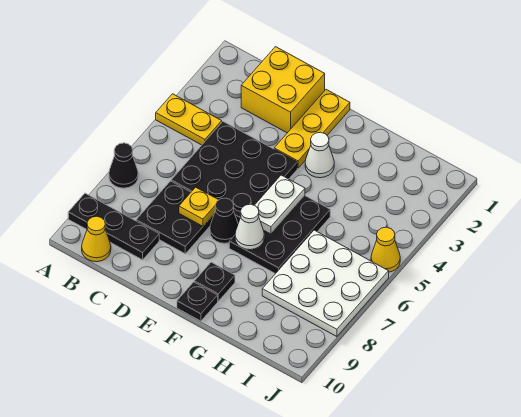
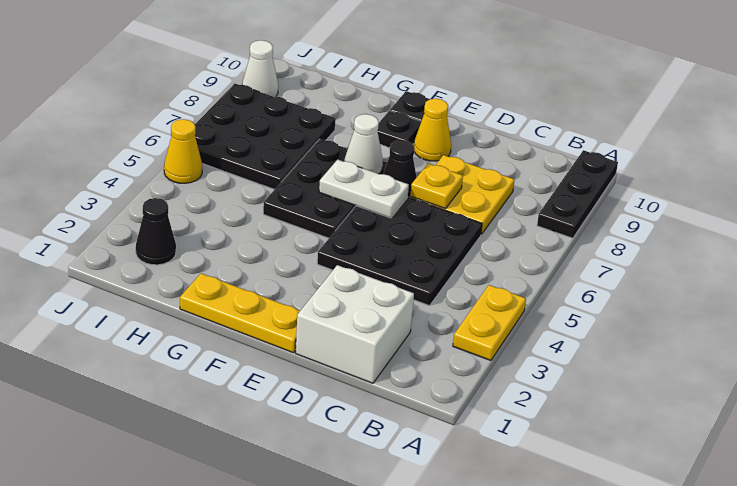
yellow 1x2 plate [156,94,222,145] -> yellow 1x2 plate turned to [453,285,526,361]
black 1x1 cone [109,143,138,188] -> black 1x1 cone moved to [136,198,176,265]
black 1x3 plate [68,193,159,260] -> black 1x3 plate turned to [537,150,618,238]
yellow 1x1 cone [82,216,111,262] -> yellow 1x1 cone moved to [414,99,451,161]
yellow 2x2 brick [241,47,325,133] -> white 2x2 brick [295,265,414,383]
black 2x2 plate [136,181,214,254] -> yellow 2x2 plate [410,155,514,235]
yellow 1x3 plate [274,90,350,168] -> yellow 1x3 plate turned to [180,273,300,353]
white 1x1 cone [305,132,334,178] -> white 1x1 cone moved to [242,40,278,97]
white 1x2 plate [255,175,305,234] -> white 1x2 plate turned to [319,160,409,218]
white 3x3 plate [262,230,389,337] -> black 3x3 plate [195,84,336,189]

